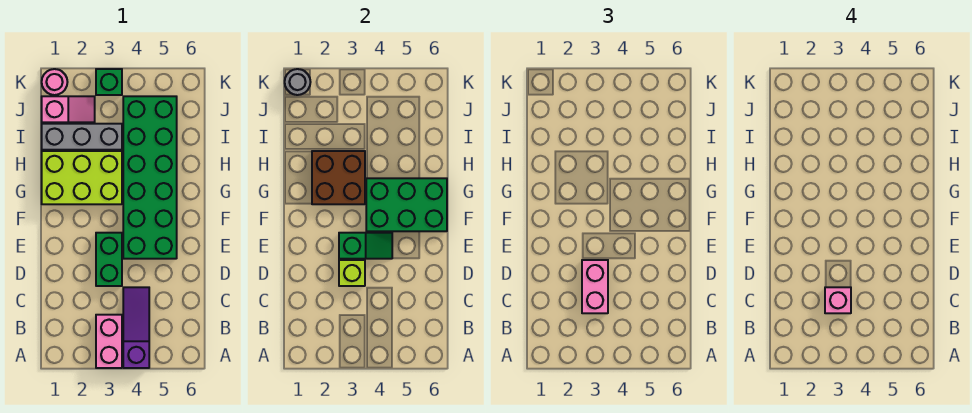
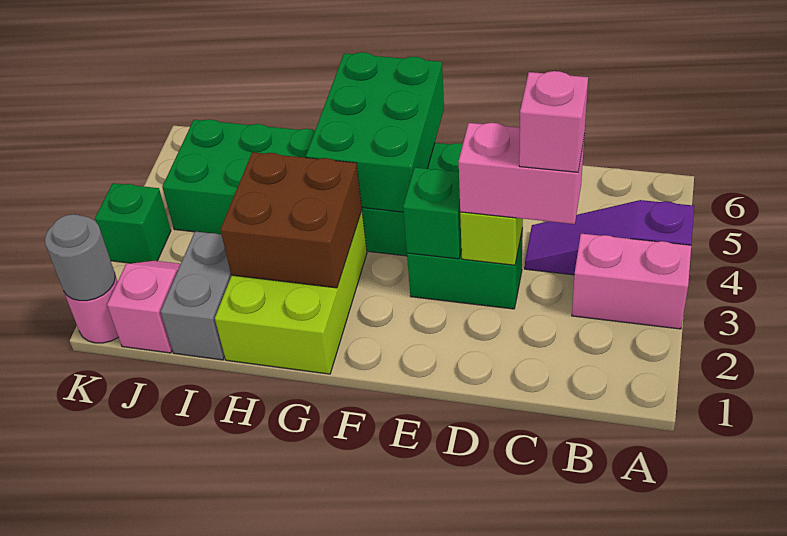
grey 1x3 brick [42,124,122,150] -> grey 1x2 brick [160,232,231,360]

